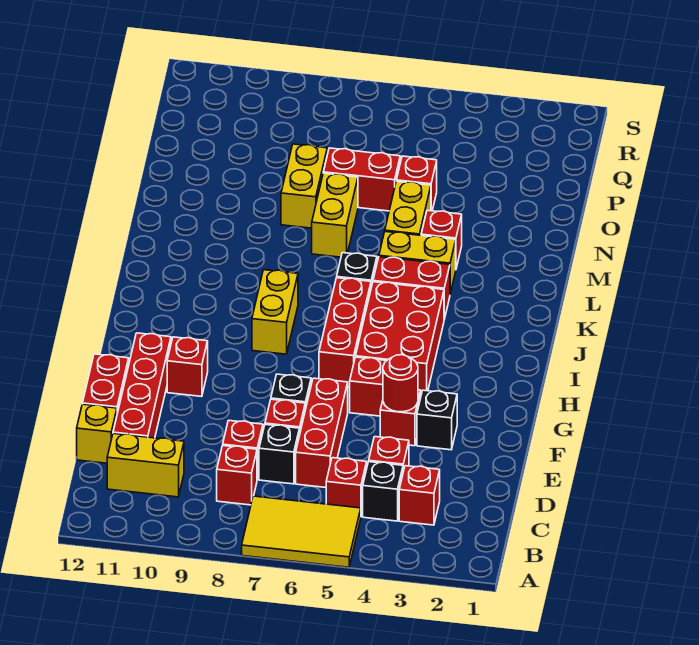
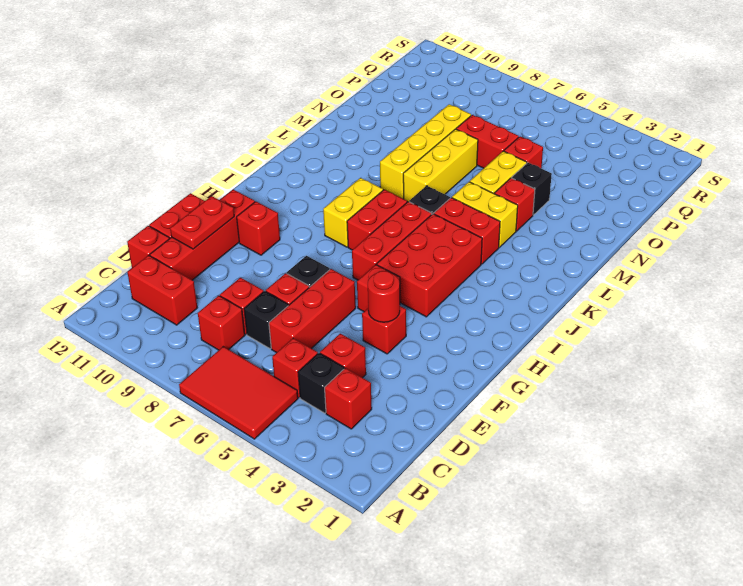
yellow 2x3 tile [242,496,361,567] -> red 2x3 tile [179,347,298,439]
yellow 1x2 brick [107,433,184,497] -> red 1x2 brick [127,255,197,325]
yellow 1x1 brick [77,404,117,463] -> red 1x1 brick [127,226,170,268]
none -> red 1x2 plate [170,196,234,249]
black 1x1 brick [417,390,457,450] -> black 1x1 brick moved to [512,163,552,215]
none -> red 1x2 brick [347,190,407,250]
yellow 1x2 brick [312,173,358,257] -> yellow 1x3 brick [403,129,478,202]
yellow 1x2 brick [281,144,327,228] -> yellow 1x4 brick [380,104,471,199]

